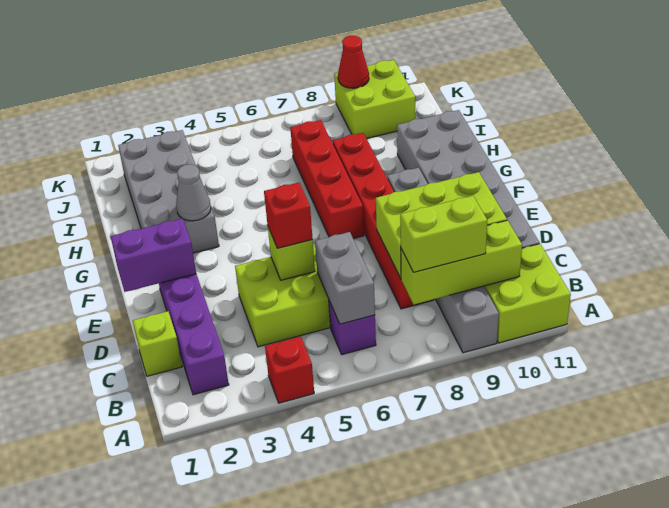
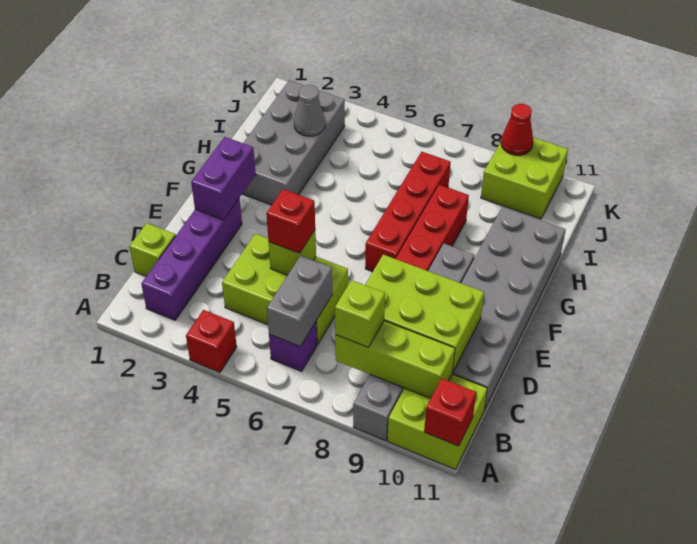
none -> red 1x1 brick [424,378,476,446]
lime 1x2 brick [400,196,487,272] -> lime 1x1 brick [335,280,385,348]
purple 1x2 brick [111,218,196,292] -> purple 1x2 brick turned to [191,137,256,220]
grey 1x1 cone [176,164,211,221] -> grey 1x1 cone moved to [294,85,325,136]

